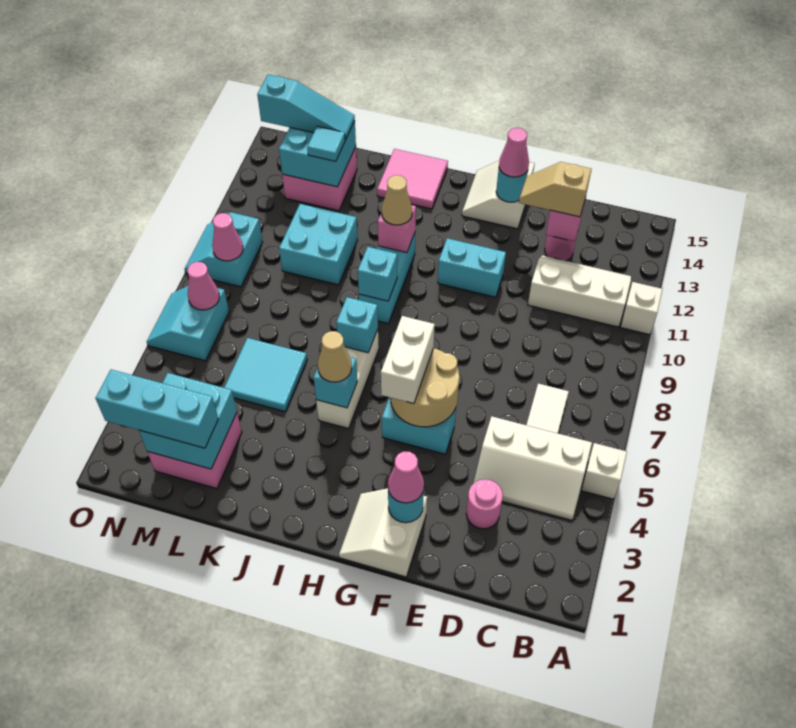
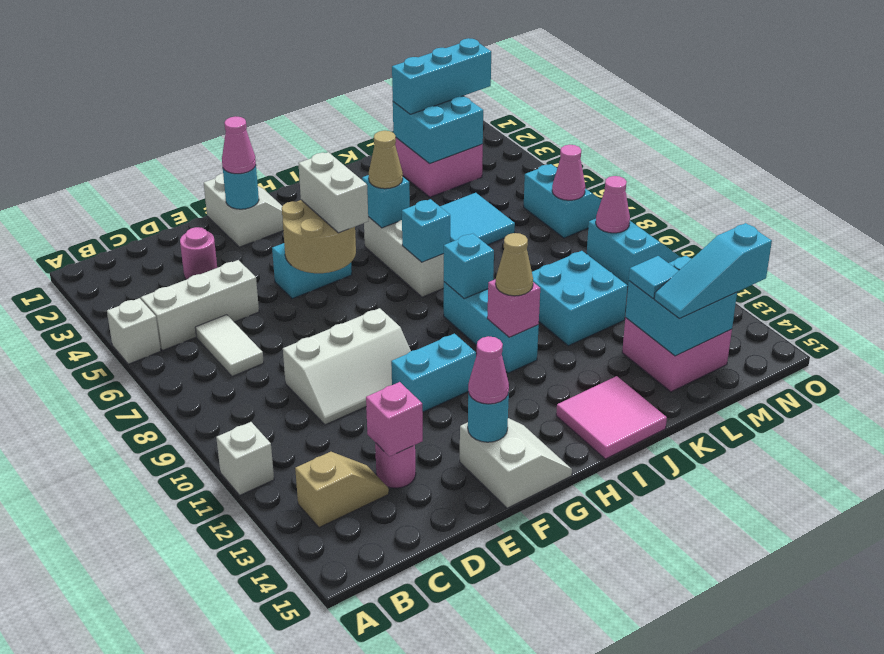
white 2x3 slope [528,255,631,327] -> white 2x3 slope moved to [283,308,411,425]
tan 1x2 slope [519,162,591,217] -> tan 1x2 slope moved to [295,452,389,527]

